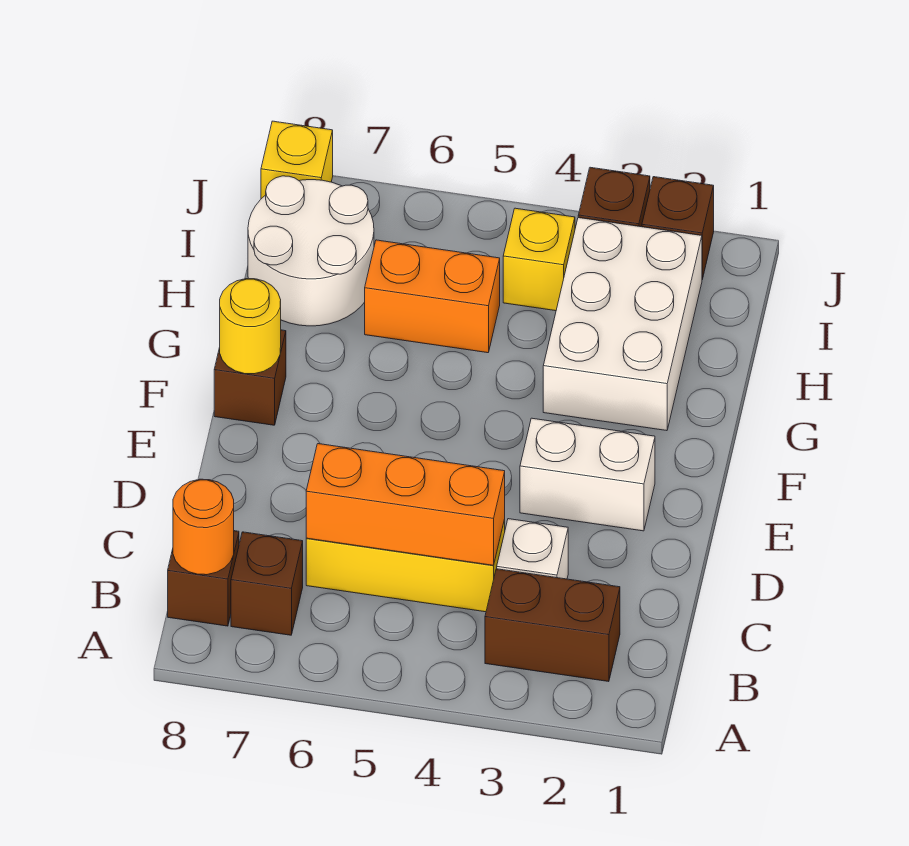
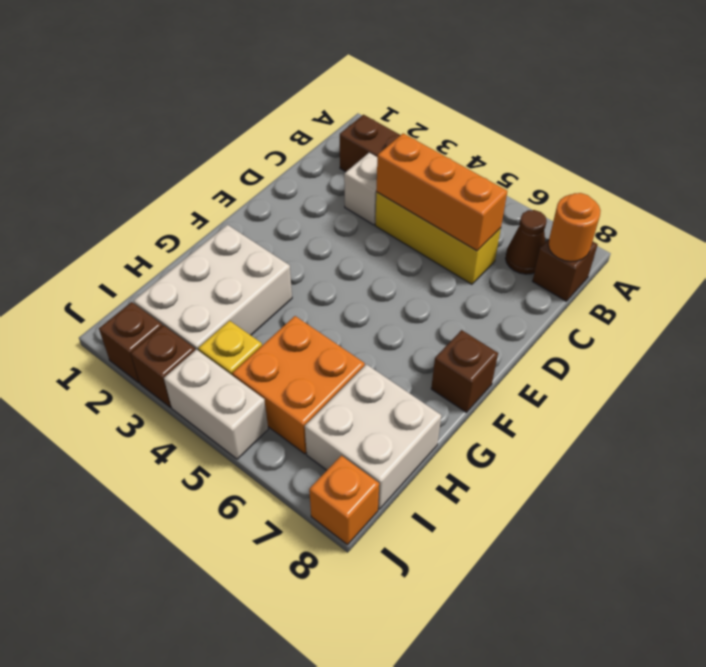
brown 1x1 brick [231,532,303,635] -> brown 1x1 cone [505,210,547,274]
white 1x2 brick [520,418,655,531] -> white 1x2 brick moved to [164,350,268,459]
yellow 1x1 round brick [220,279,281,374] -> none
orange 1x2 brick [365,240,500,353] -> orange 2x2 brick [232,316,365,454]
white 2x2 round brick [248,176,374,326] -> white 2x2 brick [305,364,441,509]
yellow 1x1 brick [261,121,333,199] -> orange 1x1 brick [309,456,379,545]

